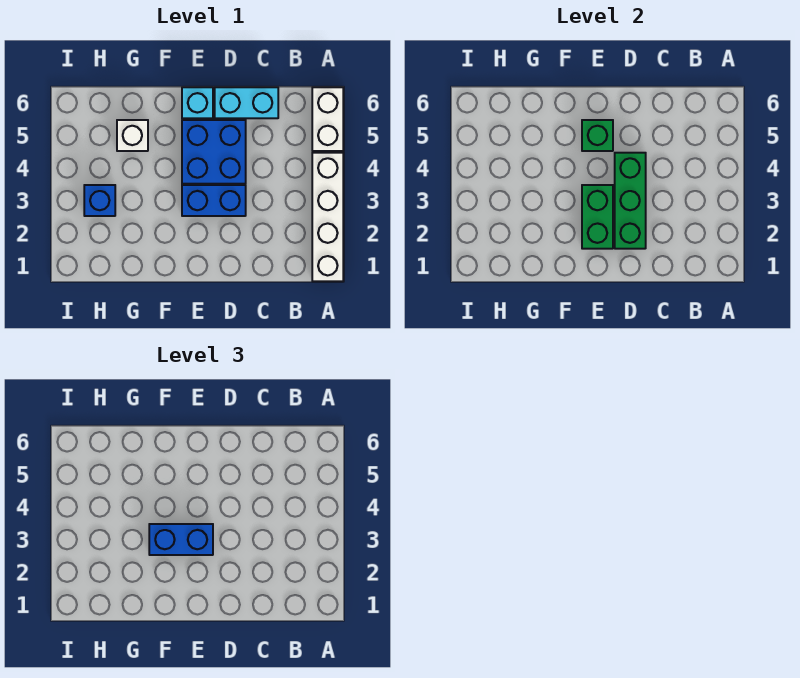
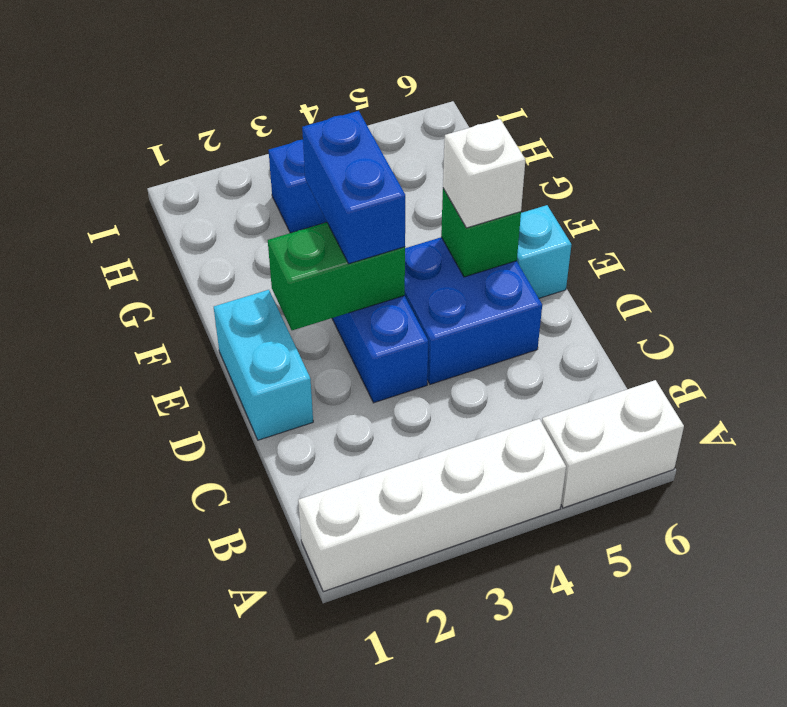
cyan 1x2 brick [215,87,278,118] -> cyan 1x2 brick moved to [214,290,313,440]
green 1x3 brick [615,153,646,249] -> none
white 1x1 brick [117,120,148,151] -> white 1x1 brick moved to [443,119,525,228]

